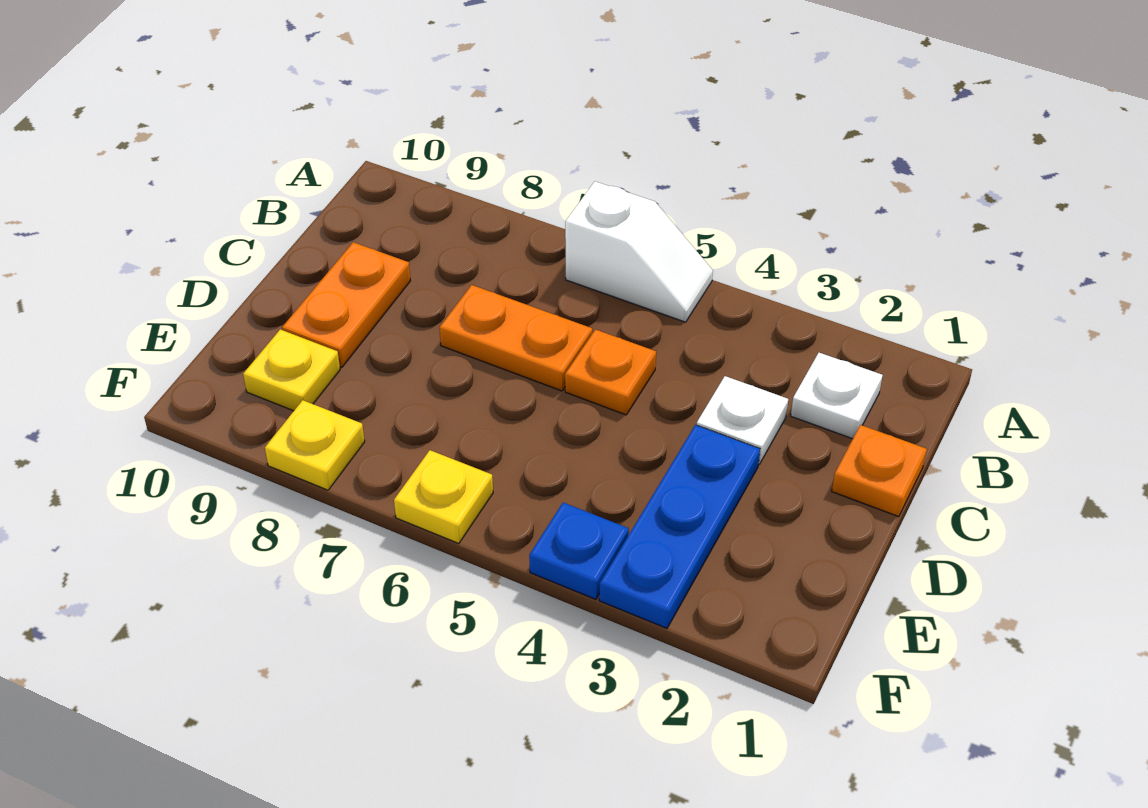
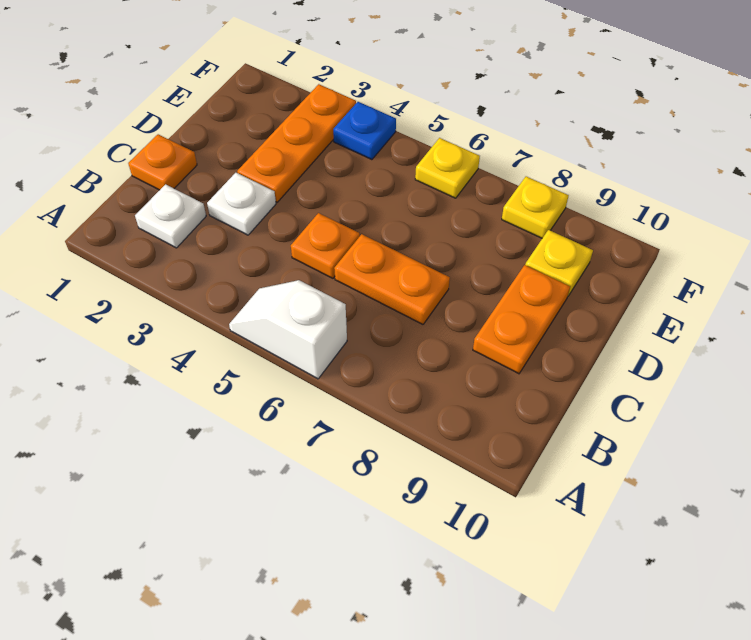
blue 1x3 plate [599,425,760,628] -> orange 1x3 plate [237,84,356,202]

